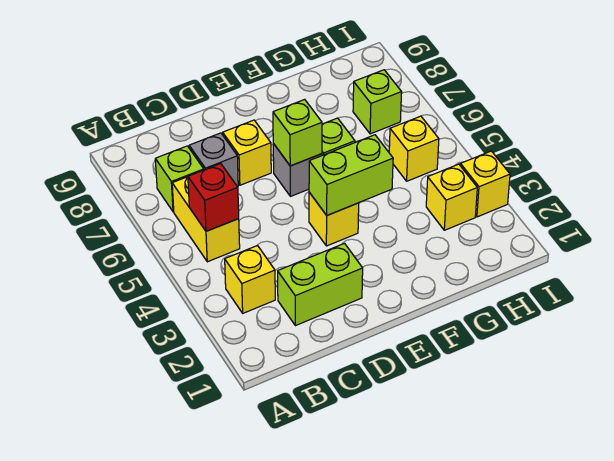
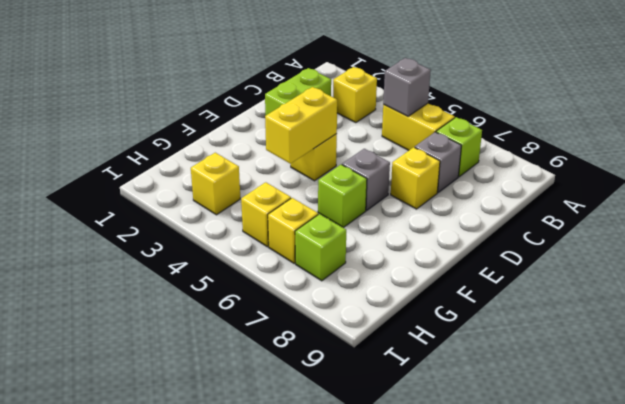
red 1x1 brick [188,164,239,231] -> grey 1x1 brick [383,58,431,116]
lime 1x2 brick [309,135,393,215] -> yellow 1x2 brick [265,87,337,164]
lime 1x1 brick [273,99,322,166] -> none
yellow 1x1 brick [460,151,510,217] -> yellow 1x1 brick moved to [268,198,318,263]

